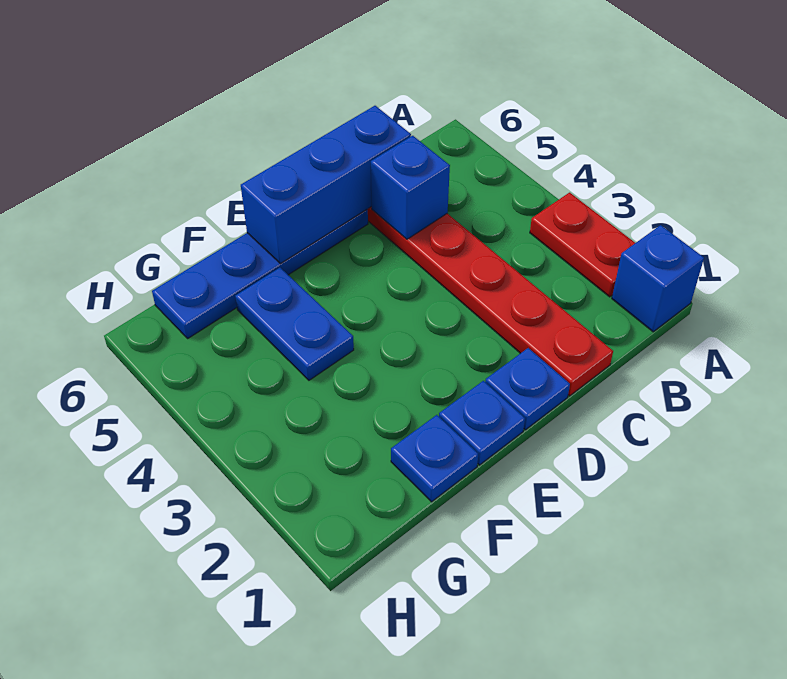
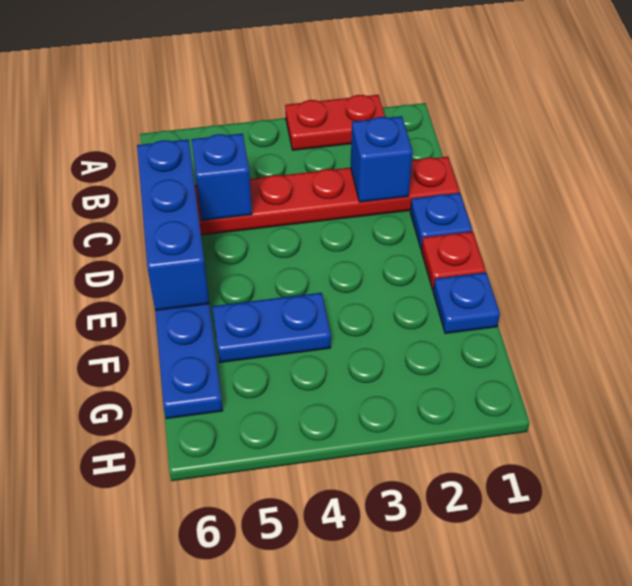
blue 1x1 brick [612,225,704,332] -> blue 1x1 brick moved to [351,116,413,202]
blue 1x1 plate [439,381,525,465] -> red 1x1 plate [421,231,486,290]

